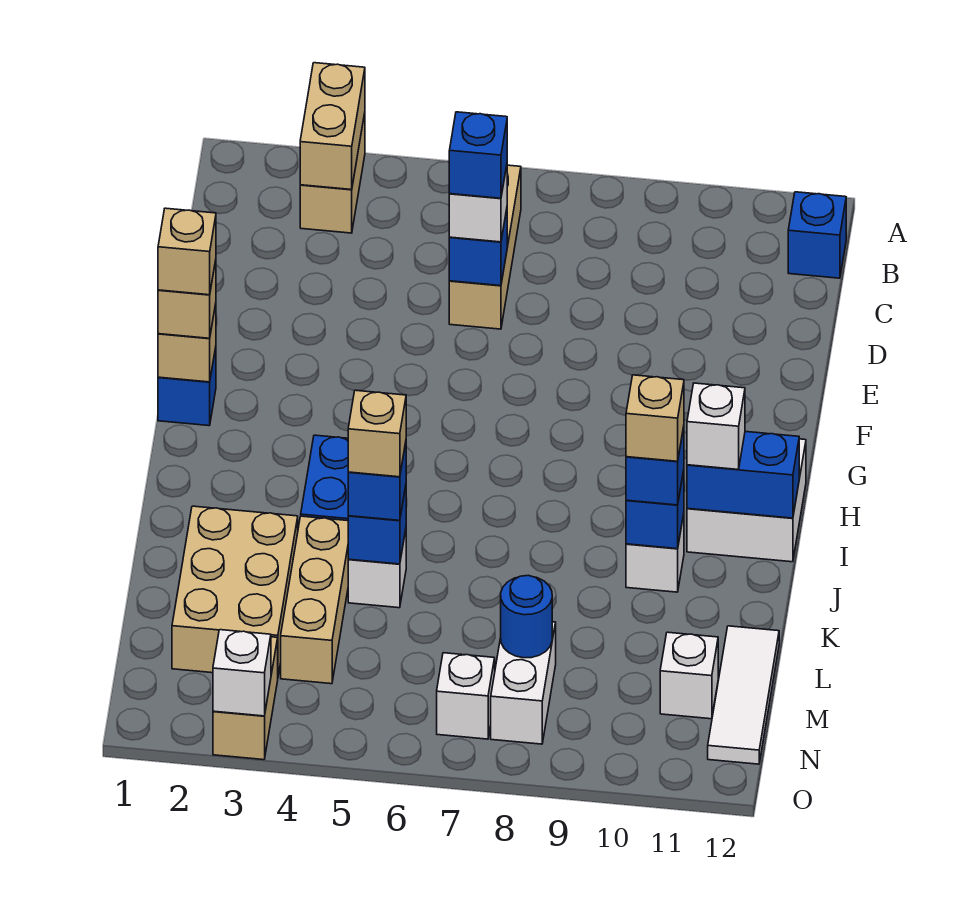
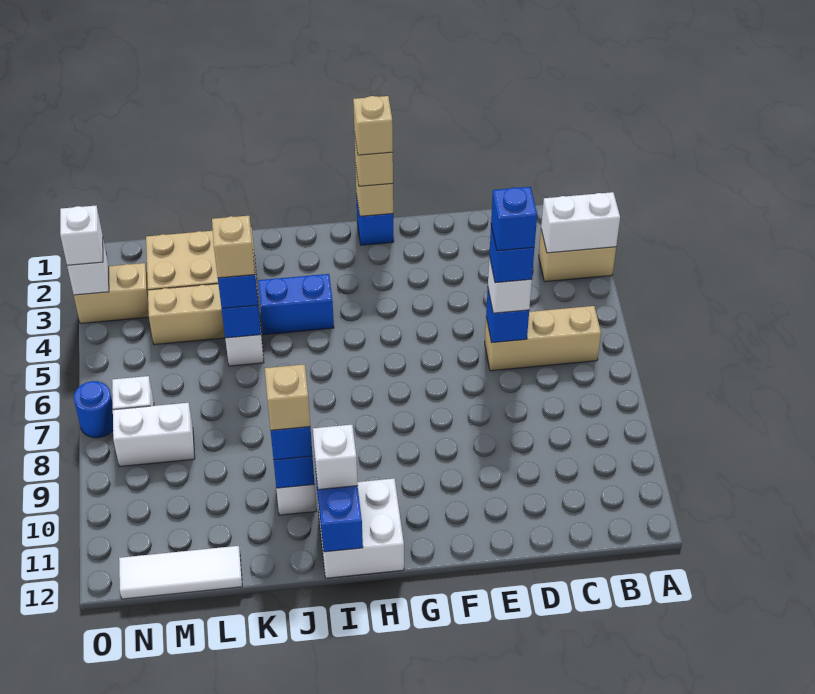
tan 1x2 brick [300,63,365,190] -> white 1x2 brick [541,192,620,253]
blue 1x1 brick [788,192,846,278] -> blue 1x1 brick moved to [491,187,537,251]
blue 1x1 round brick [501,575,552,658] -> blue 1x1 round brick moved to [74,381,113,438]
white 1x1 brick [660,632,718,719] -> white 1x1 brick moved to [60,206,103,265]

